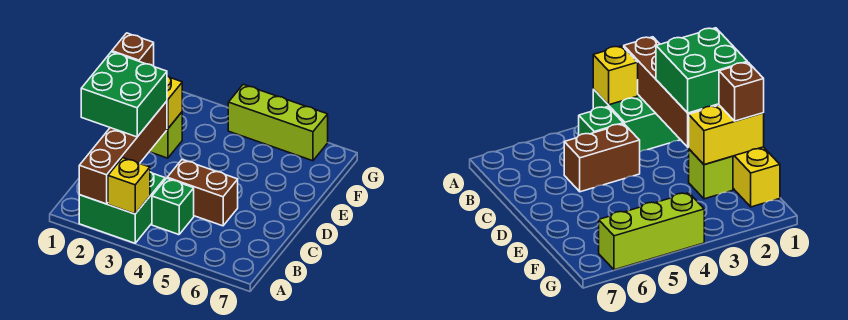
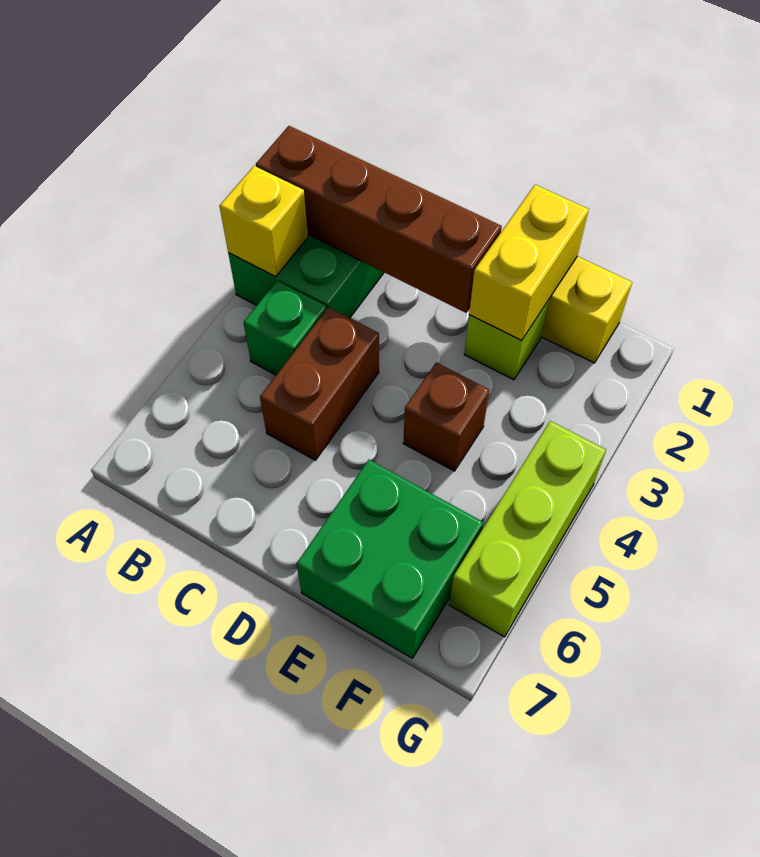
green 2x2 brick [81,52,167,137] -> green 2x2 brick moved to [297,460,483,658]
brown 1x1 brick [112,33,154,66] -> brown 1x1 brick moved to [403,363,489,471]

